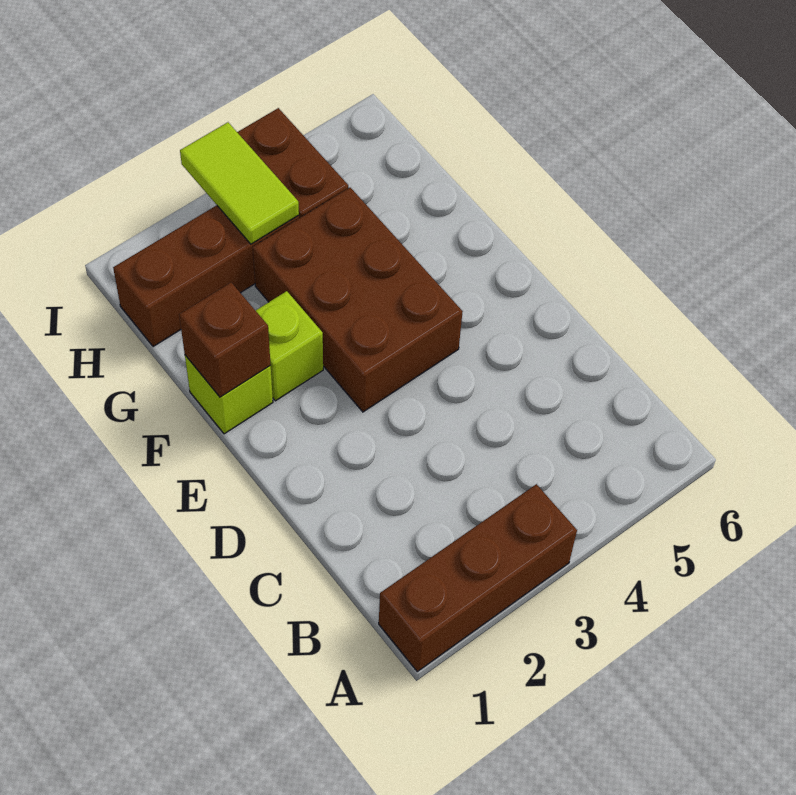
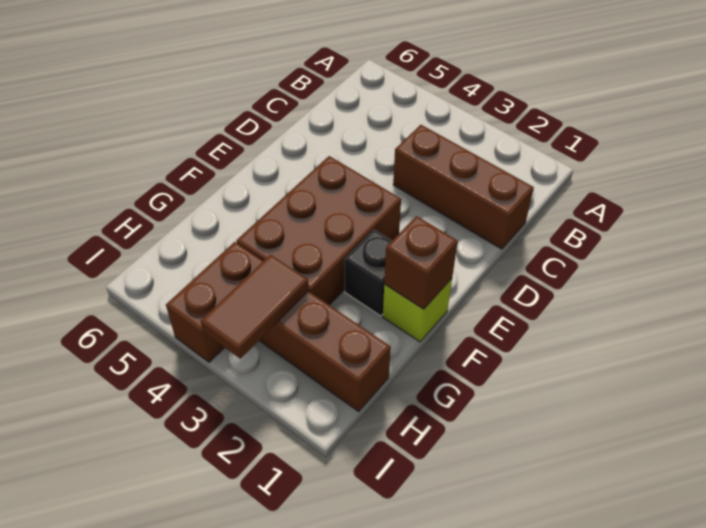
brown 1x3 brick [379,484,577,671] -> brown 1x3 brick moved to [393,125,534,249]
lime 1x1 brick [256,291,323,401] -> black 1x1 brick [344,230,392,316]
lime 1x2 tile [180,122,299,244] -> brown 1x2 tile [201,255,309,359]

